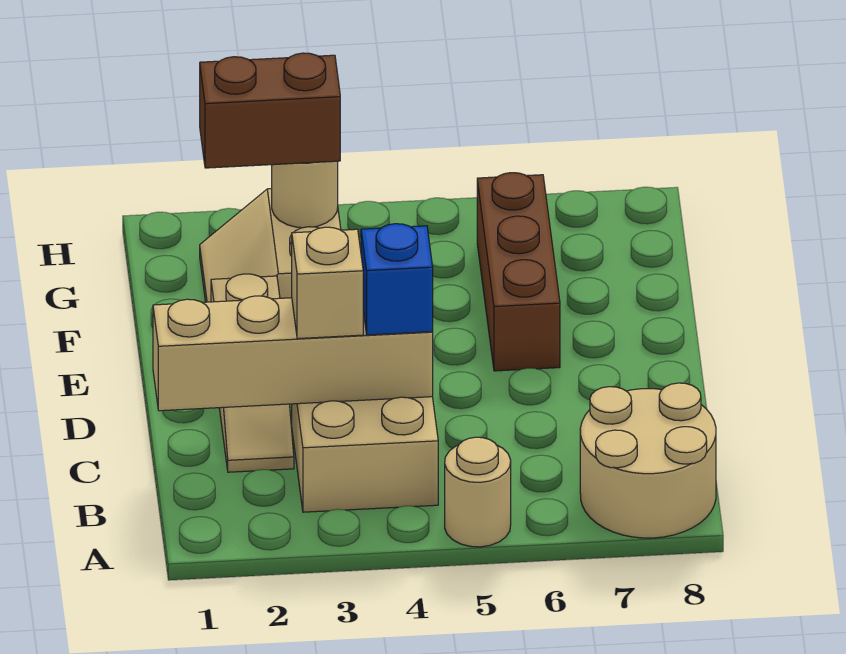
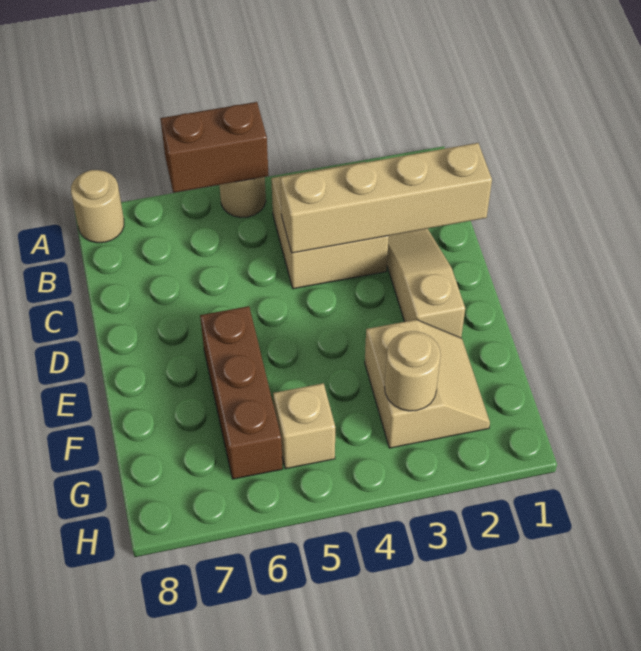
tan 2x2 round brick [580,383,716,538] -> tan 1x1 round brick [71,170,124,243]
tan 1x1 brick [292,227,363,339] -> tan 1x1 brick moved to [273,383,335,469]
blue 1x1 brick [361,224,433,335] -> none
brown 1x2 brick [200,53,340,168] -> brown 1x2 brick moved to [160,102,269,193]

